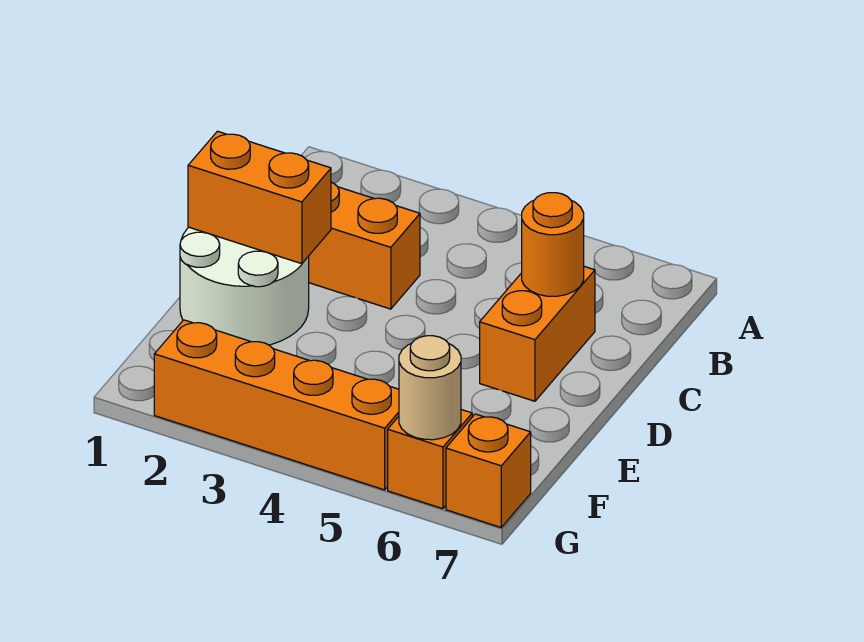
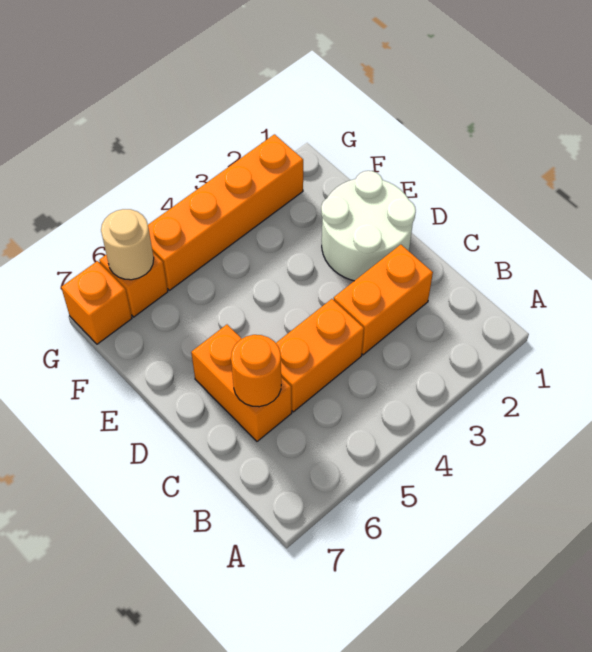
orange 1x2 brick [188,131,331,264] -> orange 1x2 brick moved to [276,299,364,412]

